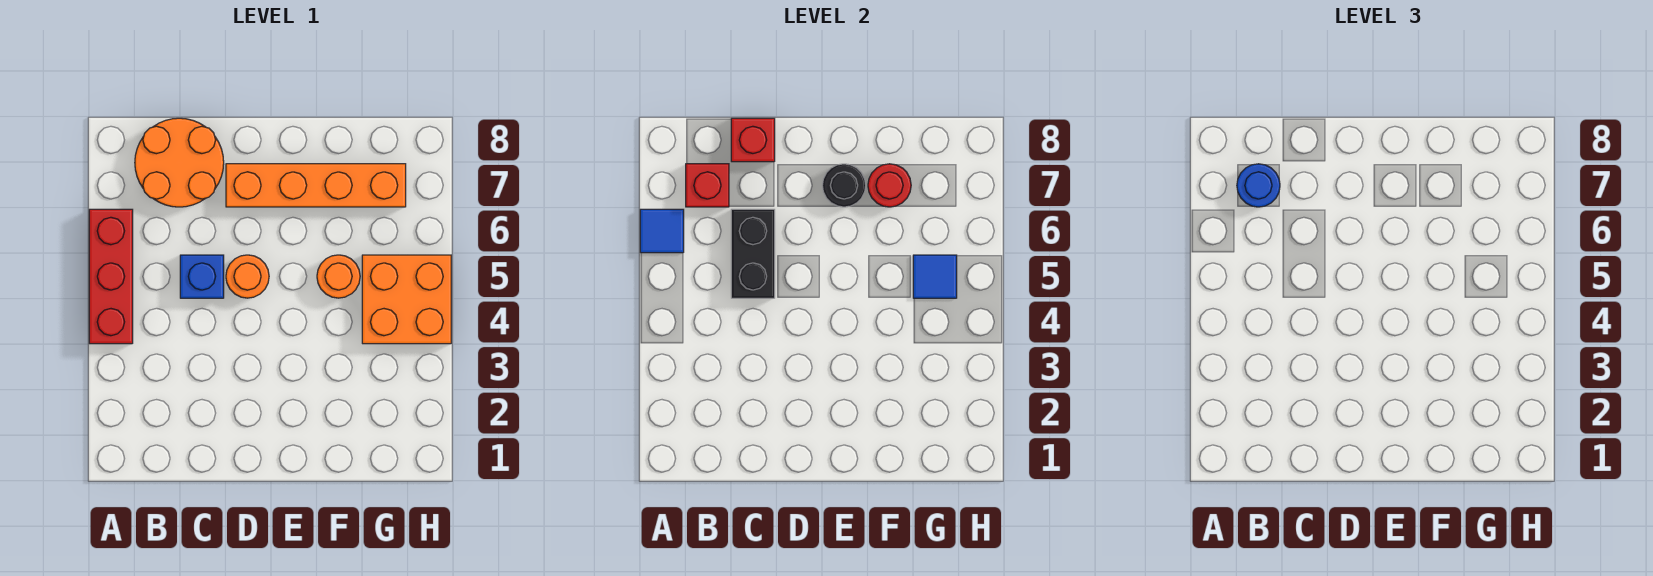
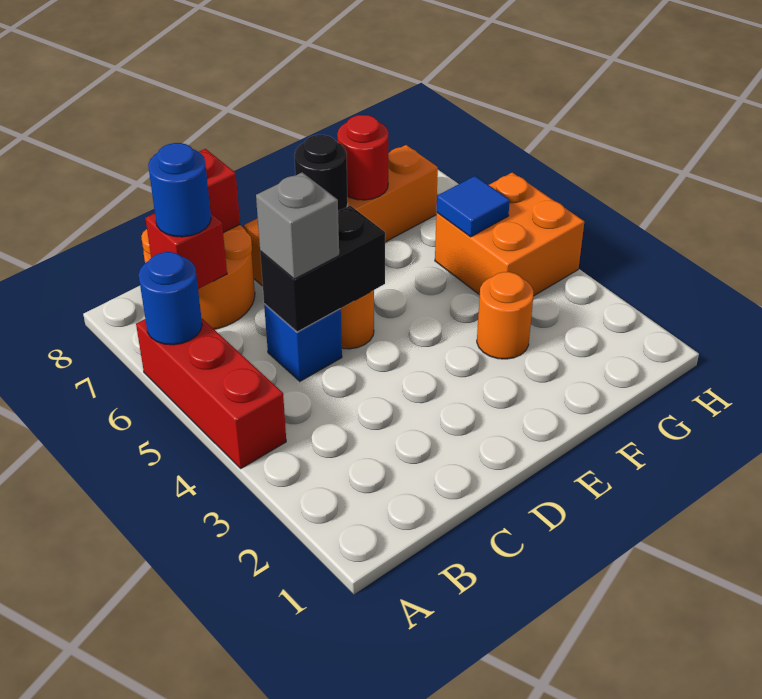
blue 1x1 tile [640,209,684,253] -> blue 1x1 round brick [139,252,202,345]
black 1x2 brick [731,209,775,298] -> black 1x2 brick turned to [260,206,385,332]
none -> grey 1x1 brick [256,172,339,279]
orange 1x1 round brick [317,255,360,298] -> orange 1x1 round brick moved to [477,272,534,359]

